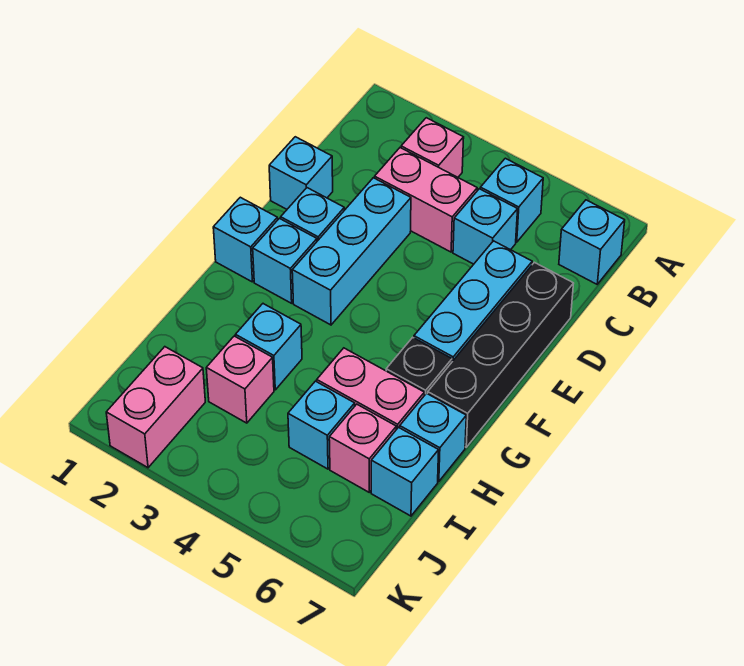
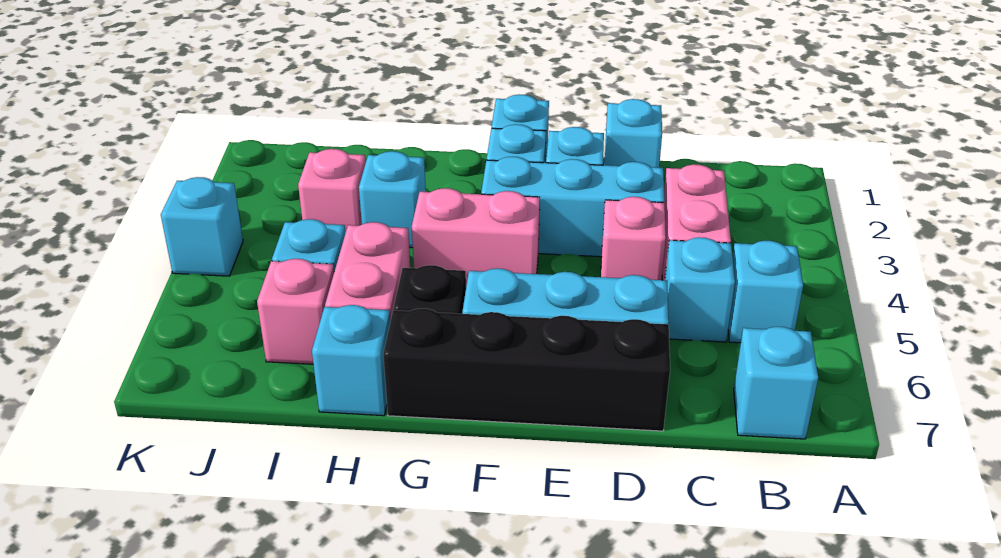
pink 1x1 brick [401,118,464,177] -> pink 1x1 brick moved to [601,197,666,280]
cyan 1x1 brick [371,427,439,516] -> cyan 1x1 brick moved to [161,177,243,276]
pink 1x2 brick [106,347,205,468] -> pink 1x2 brick moved to [412,188,540,286]

